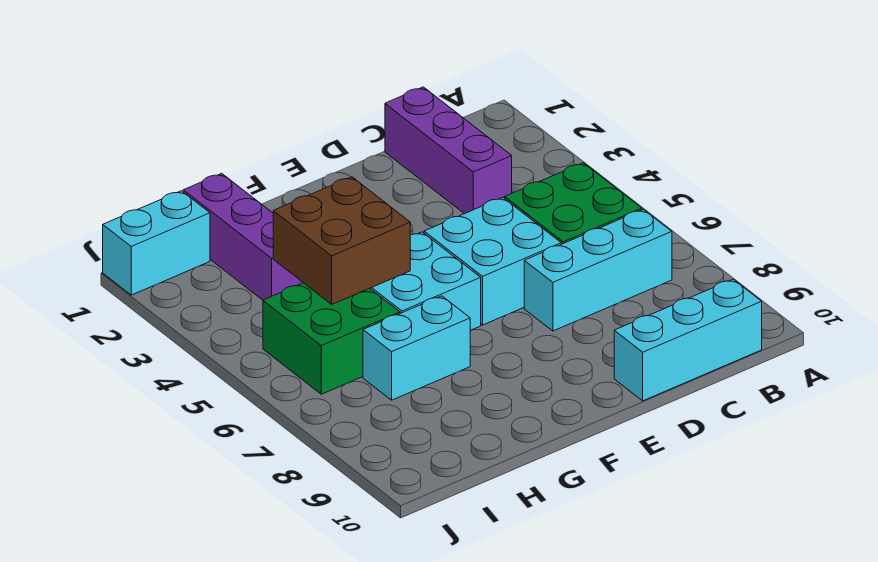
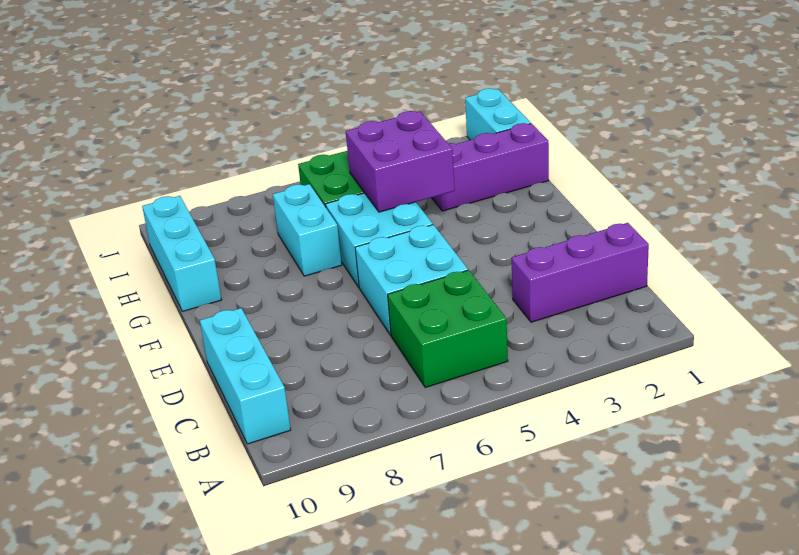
cyan 1x3 brick [524,209,672,331] -> cyan 1x3 brick moved to [142,196,221,311]
brown 2x2 brick [273,177,410,304] -> purple 2x2 brick [346,111,455,212]

